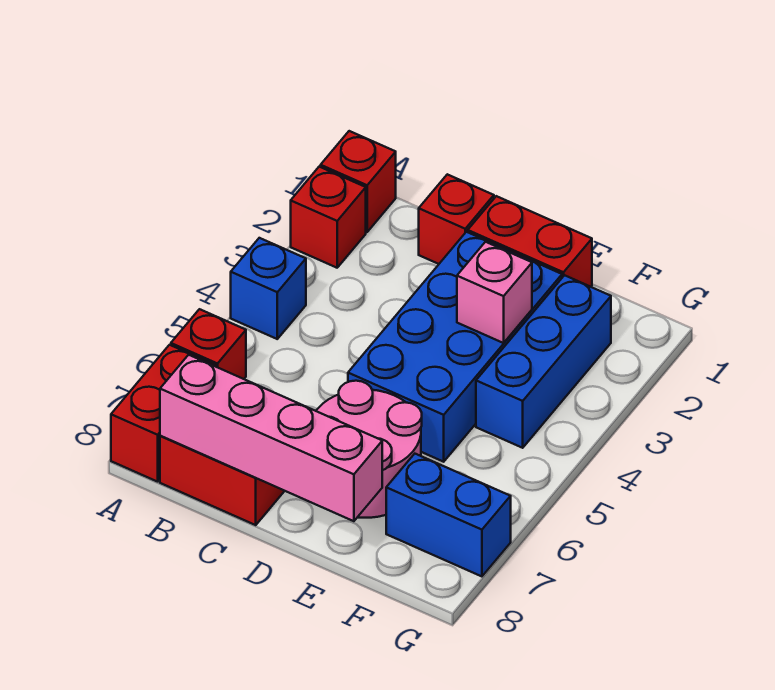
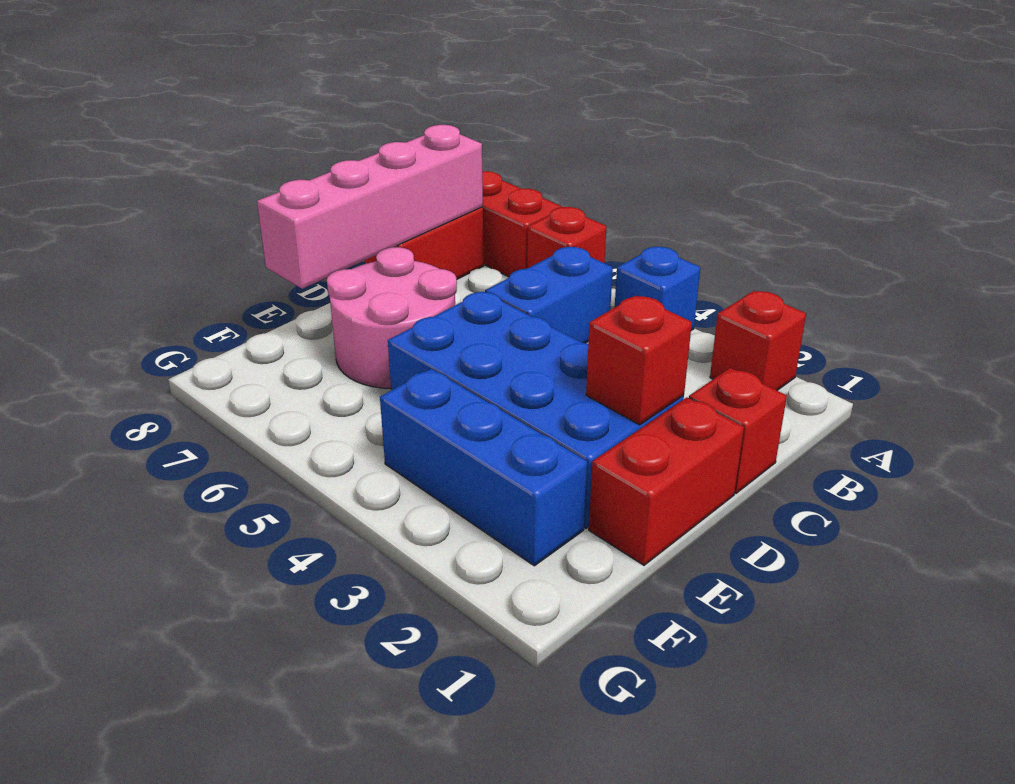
red 1x1 brick [321,131,396,232] -> red 1x1 brick moved to [586,296,692,425]
pink 1x1 brick [457,242,532,343] -> none
blue 1x2 brick [386,454,511,576] -> blue 1x2 brick moved to [485,247,613,343]

